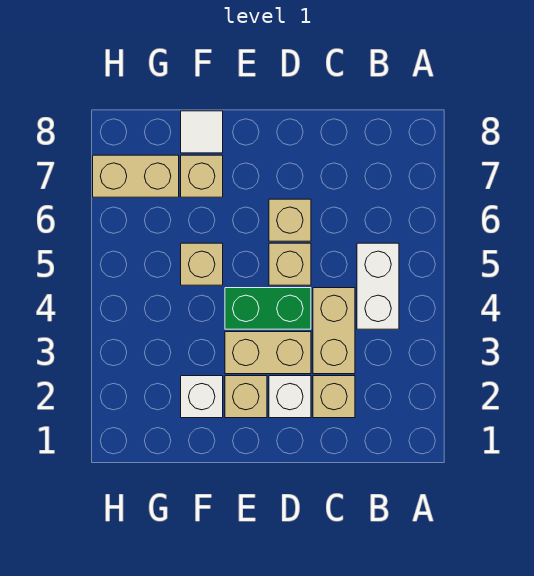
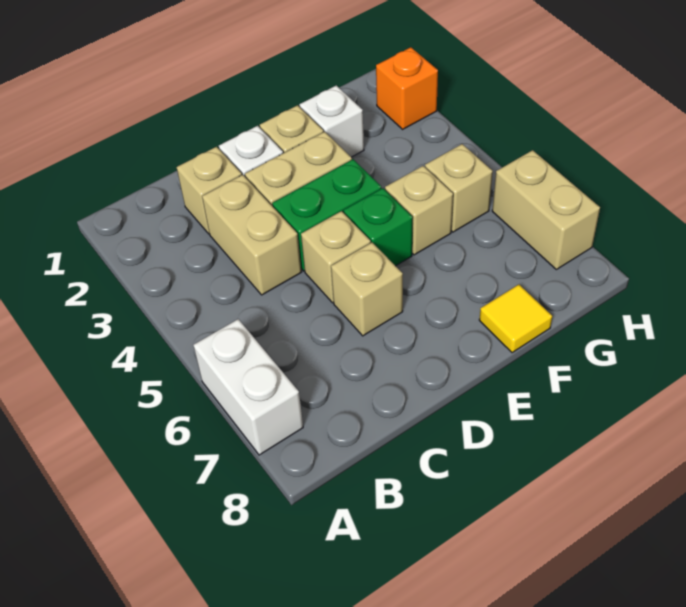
white 1x2 brick [357,243,399,329] -> white 1x2 brick moved to [193,319,303,455]
none -> green 1x1 brick [344,188,413,266]
tan 1x1 brick [181,155,223,197] -> tan 1x1 brick moved to [425,144,493,232]
white 1x1 tile [181,111,223,153] -> yellow 1x1 tile [479,285,552,353]
tan 1x2 brick [93,155,179,197] -> tan 1x2 brick turned to [492,150,600,269]
none -> orange 1x1 brick [376,47,438,129]

